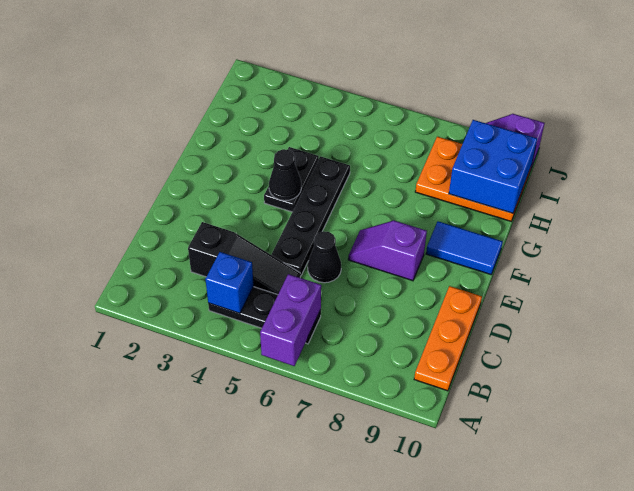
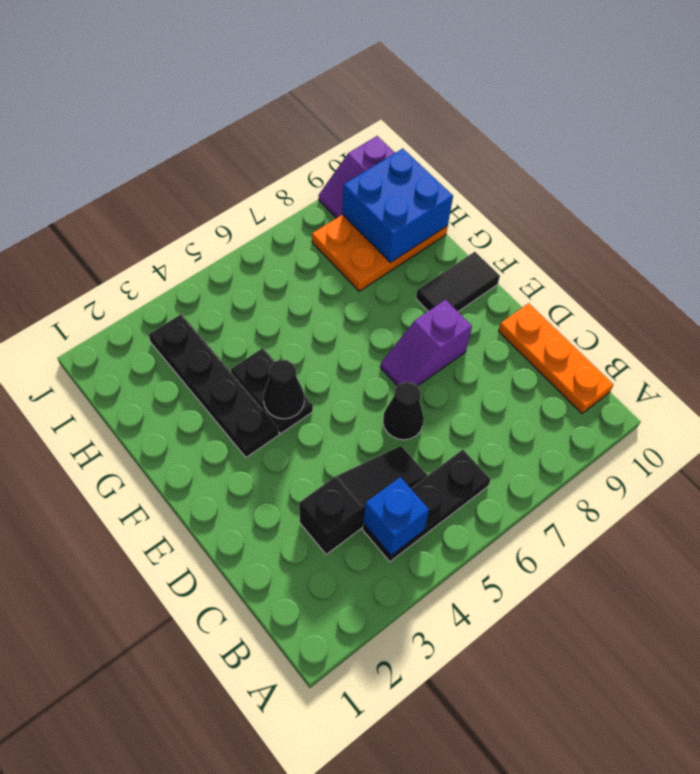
purple 1x2 brick [260,274,321,366] -> none
black 1x4 plate [271,156,350,276] -> black 1x4 plate moved to [149,314,279,457]
blue 1x2 tile [426,221,503,275] -> black 1x2 tile [416,252,500,311]

